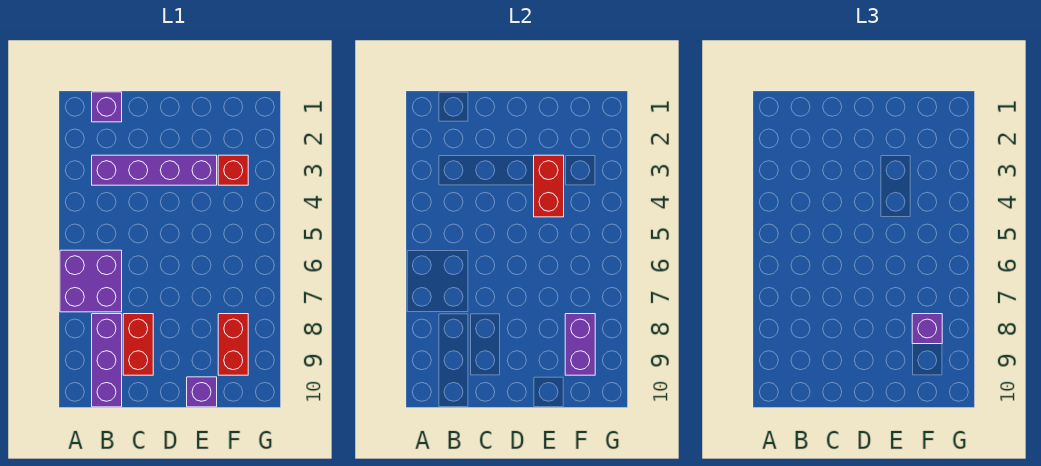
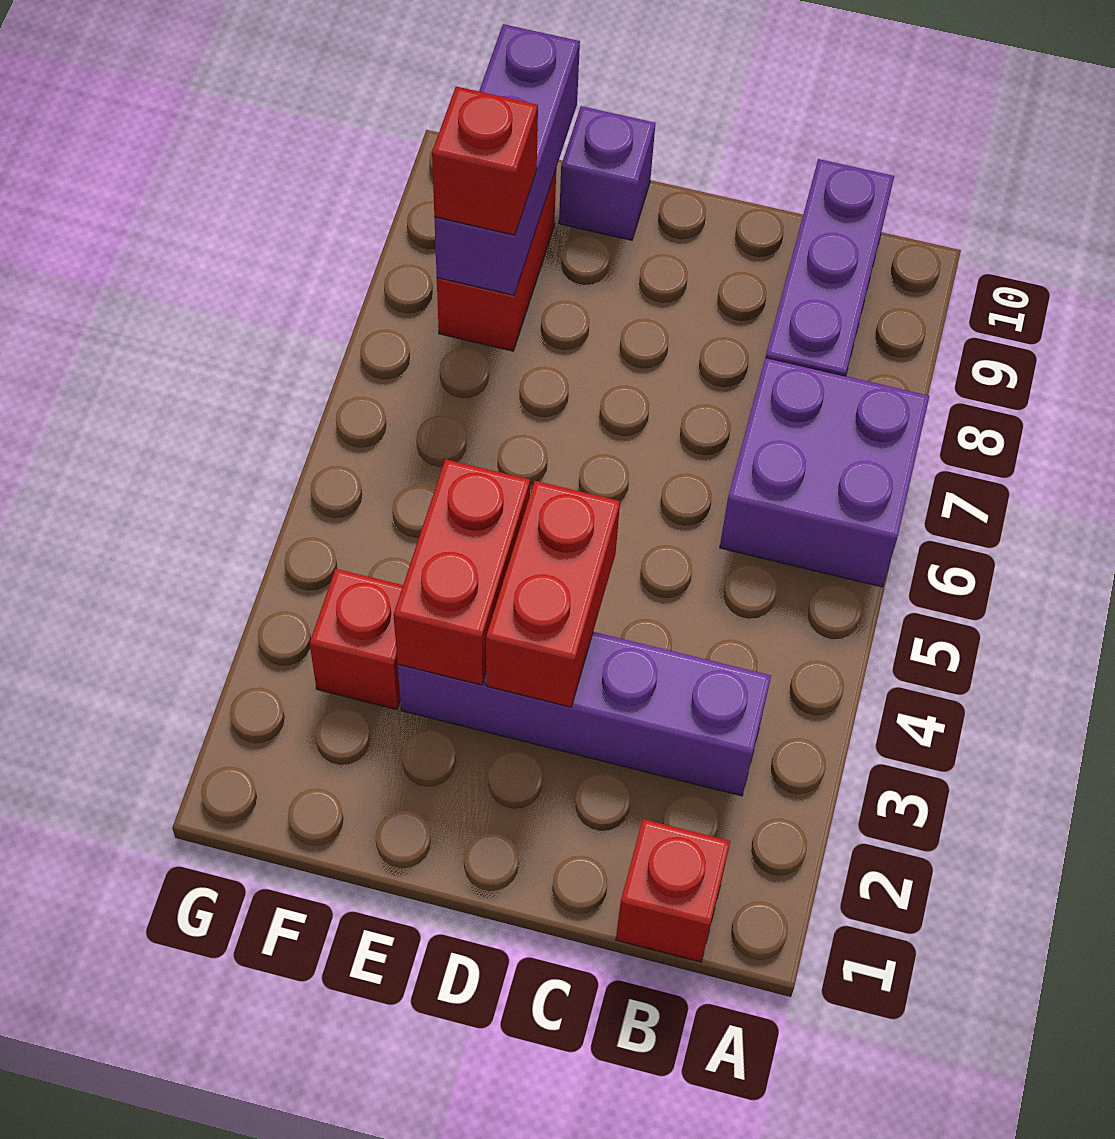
purple 1x1 brick [92,92,122,122] -> red 1x1 brick [616,819,730,962]
red 1x2 brick [123,314,153,375] -> red 1x2 brick moved to [486,481,620,707]
purple 1x2 brick [565,314,595,375] -> purple 1x3 brick [434,24,580,295]
purple 1x1 brick [912,314,942,344] -> red 1x1 brick [432,86,538,235]

